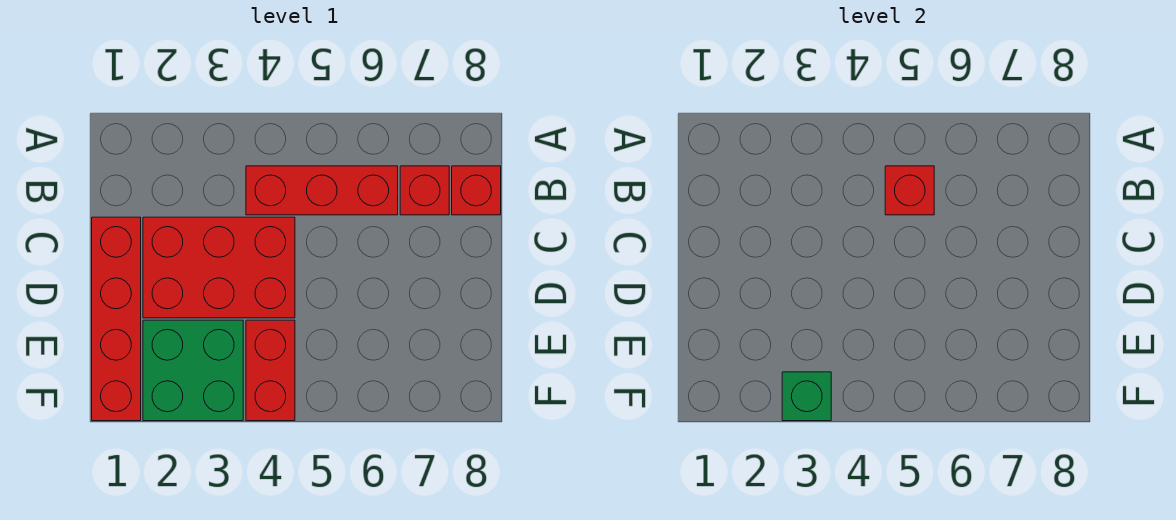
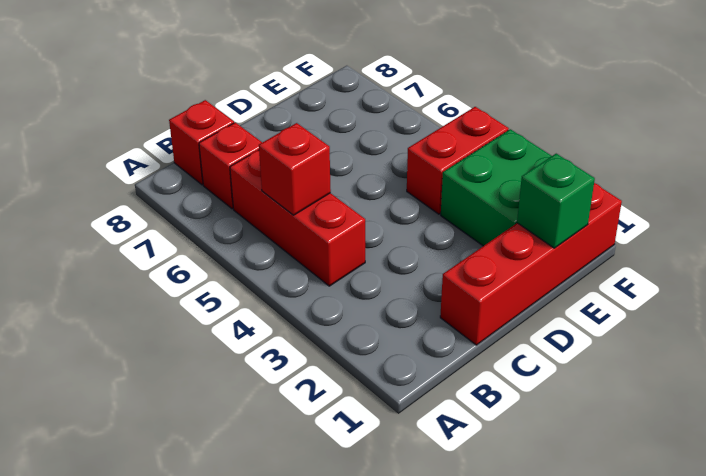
red 2x3 brick [143,217,295,318] -> none
green 1x1 brick [782,372,831,421] -> green 1x1 brick moved to [517,154,595,248]

